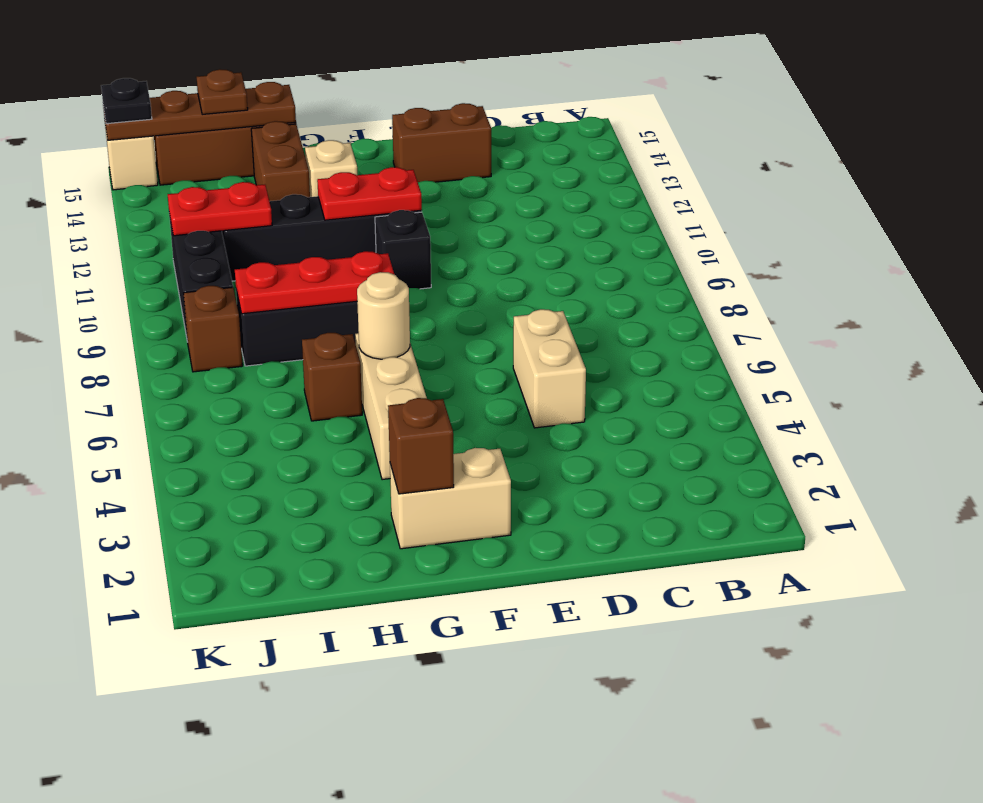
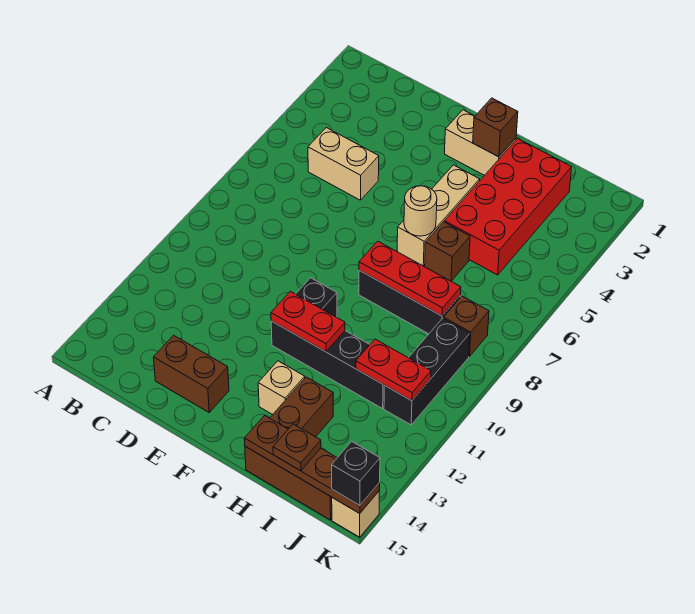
tan 1x2 brick [513,309,586,428] -> tan 1x2 brick turned to [308,128,379,200]
none -> red 2x4 brick [444,138,572,275]
black 1x1 plate [101,78,152,124] -> black 1x1 brick [332,441,380,505]

